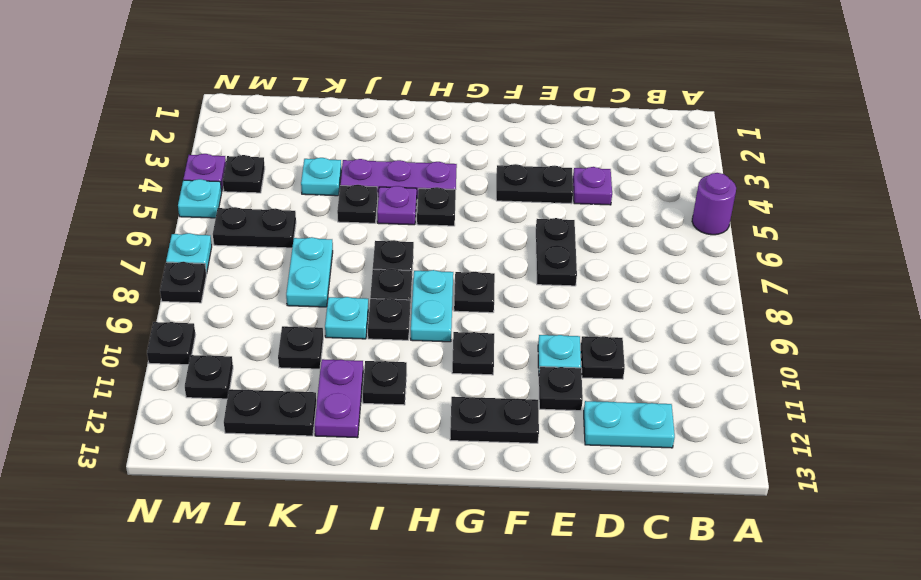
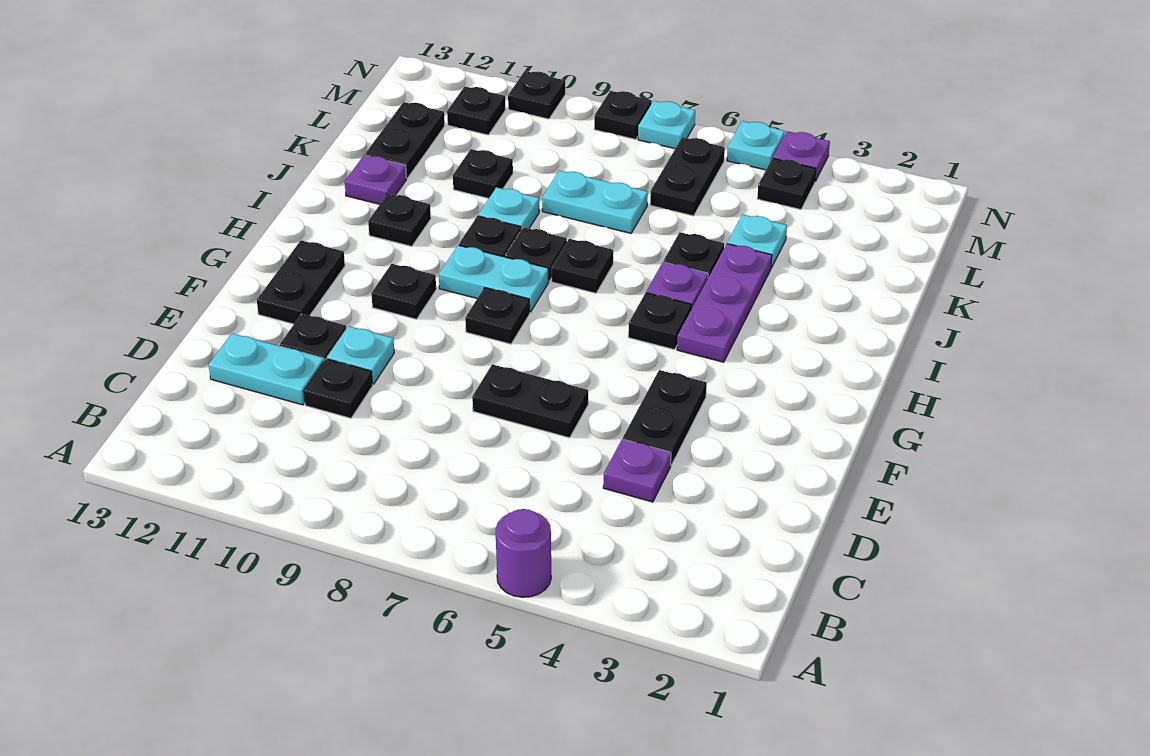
cyan 1x2 plate [584,401,675,448] -> cyan 1x2 plate turned to [209,333,324,405]
purple 1x2 plate [314,359,363,438] -> purple 1x1 plate [345,155,407,204]

